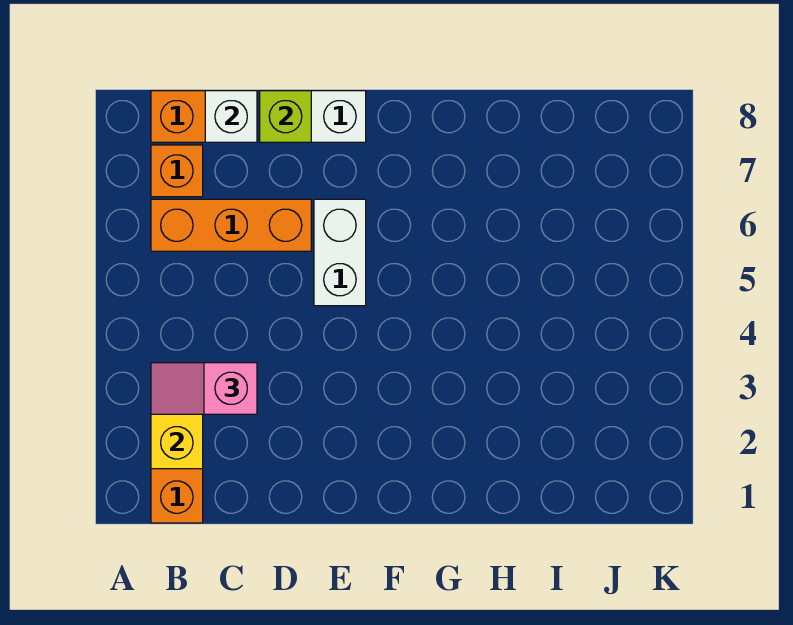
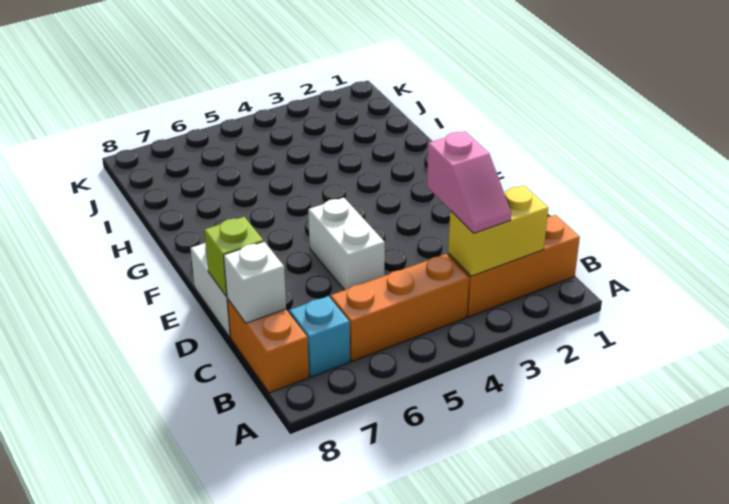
orange 1x3 brick [151,199,311,251] -> orange 1x3 brick turned to [331,254,469,361]
orange 1x1 brick [151,145,203,197] -> cyan 1x1 brick [289,296,350,377]
white 1x2 brick [314,199,366,306] -> white 1x2 brick turned to [308,198,385,290]

